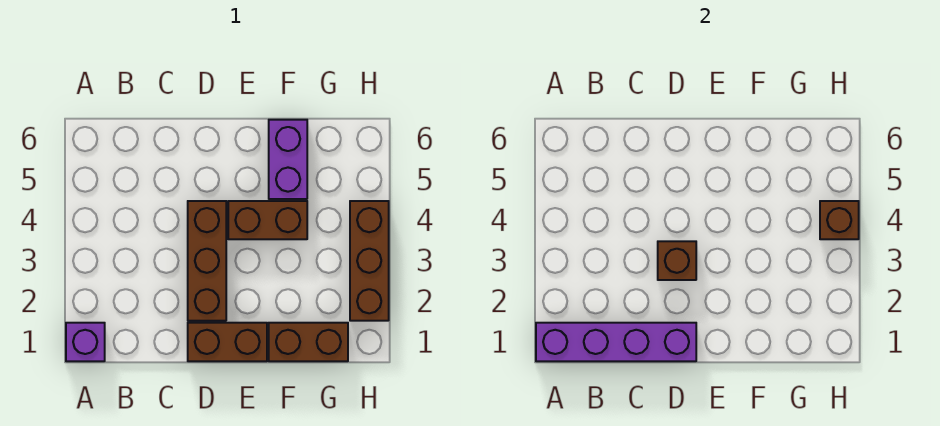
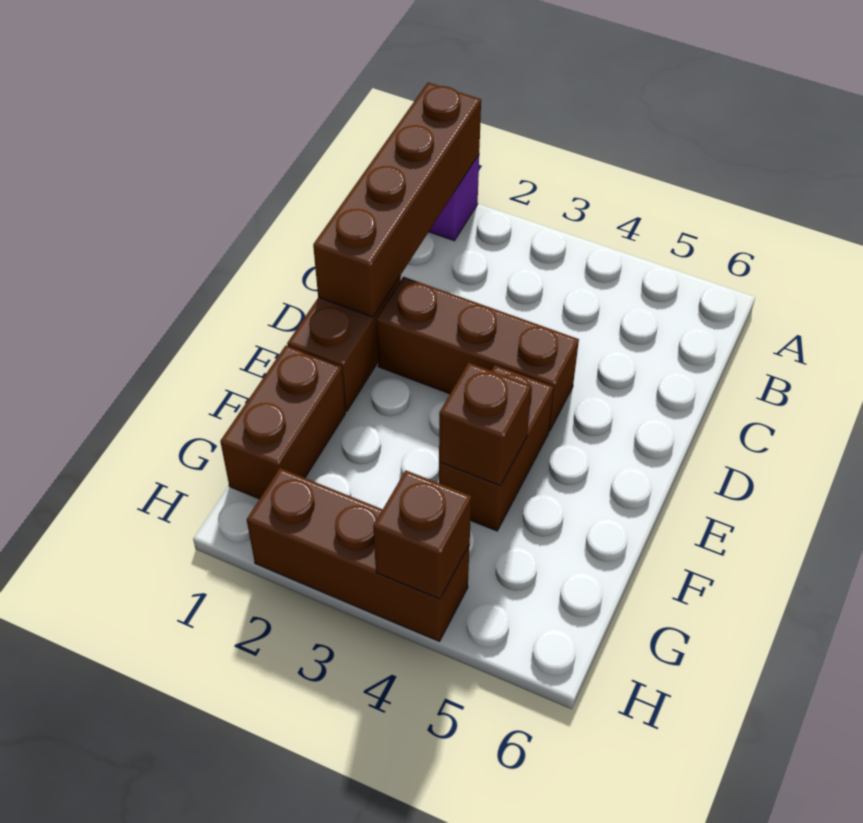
purple 1x4 brick [536,323,696,361] -> brown 1x4 brick [313,83,481,317]
brown 1x1 brick [658,241,696,280] -> brown 1x1 brick moved to [439,363,532,486]
purple 1x2 brick [269,120,307,199] -> none

